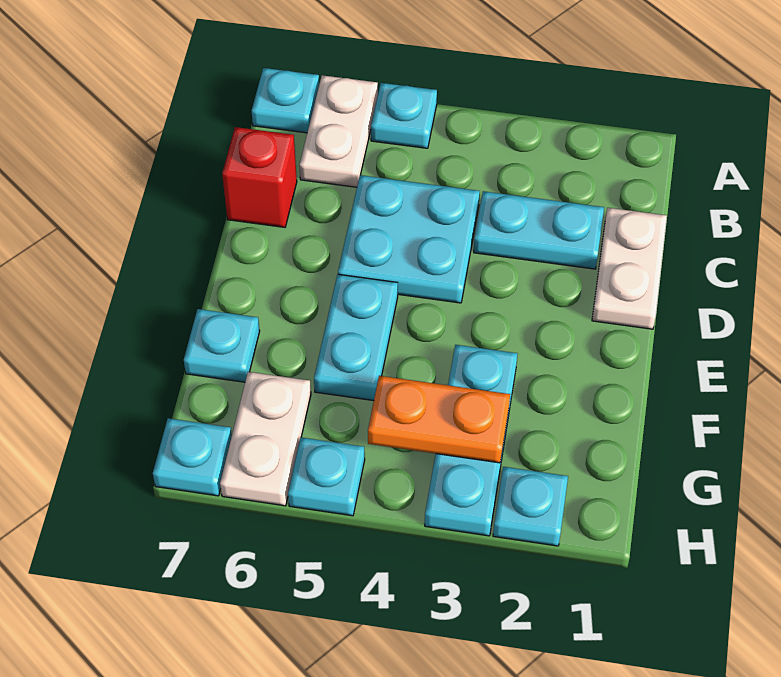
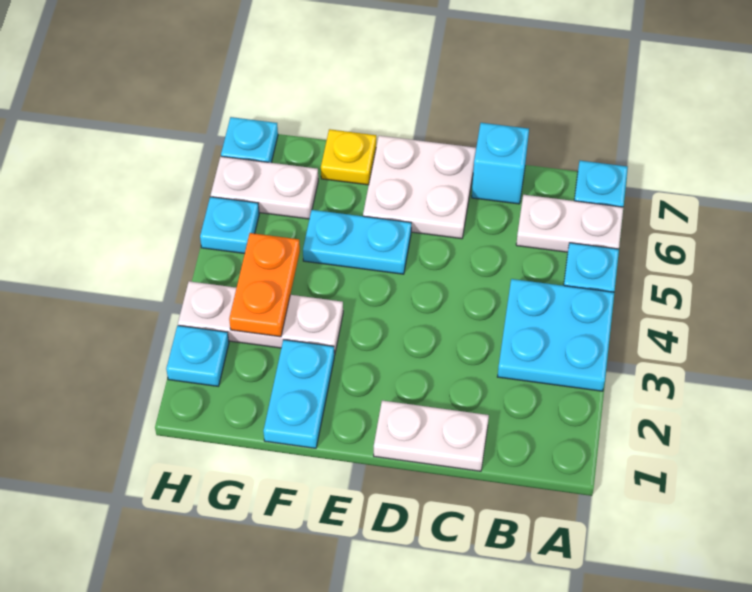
cyan 1x2 plate [474,191,604,269] -> cyan 1x2 plate moved to [263,340,334,448]
cyan 2x2 plate [338,175,480,303] -> cyan 2x2 plate moved to [498,279,614,391]
red 1x1 brick [222,127,297,227] -> cyan 1x1 brick [472,123,529,204]
none -> white 2x2 plate [363,136,476,239]
cyan 1x3 plate [425,345,517,536] -> white 1x3 plate [178,281,343,355]
cyan 1x1 plate [184,309,260,382] -> yellow 1x1 plate [321,129,376,185]

